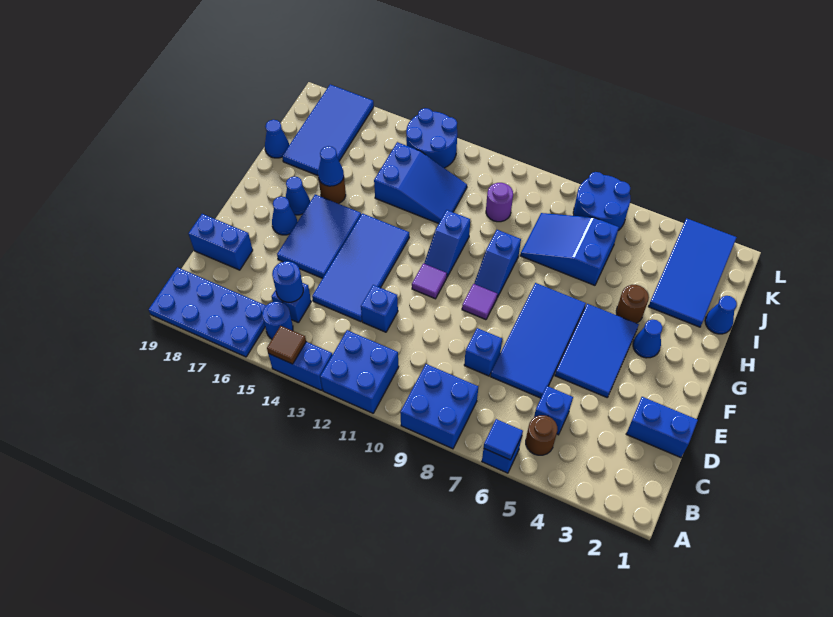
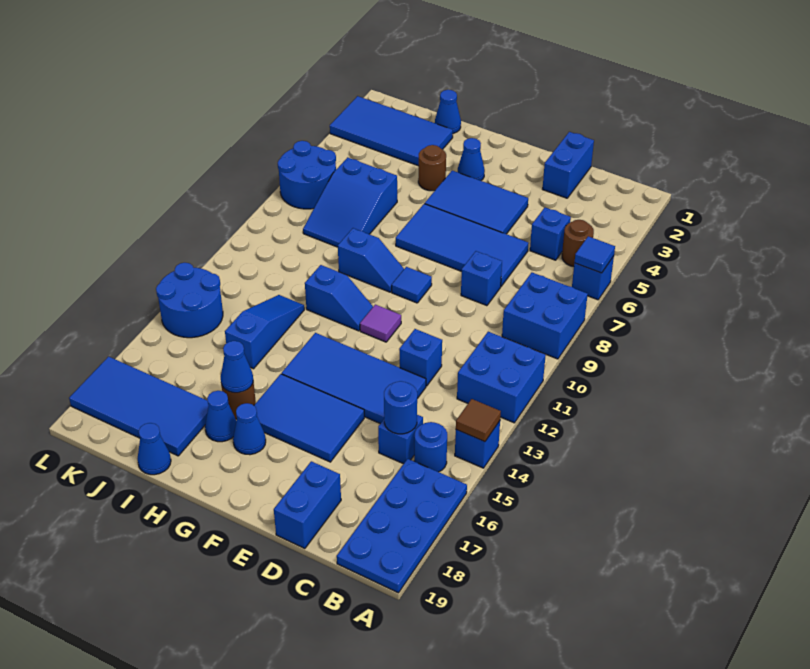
blue 1x2 brick [269,342,332,390] -> blue 1x1 brick [455,421,500,468]
purple 1x1 tile [462,284,497,320] -> blue 1x1 tile [392,267,432,303]
blue 1x1 cone [272,197,297,235] -> blue 1x1 cone moved to [205,391,236,442]
blue 2x3 slope [374,142,467,224] -> blue 1x3 slope [225,295,304,369]
purple 1x1 round brick [486,183,513,222] -> none

